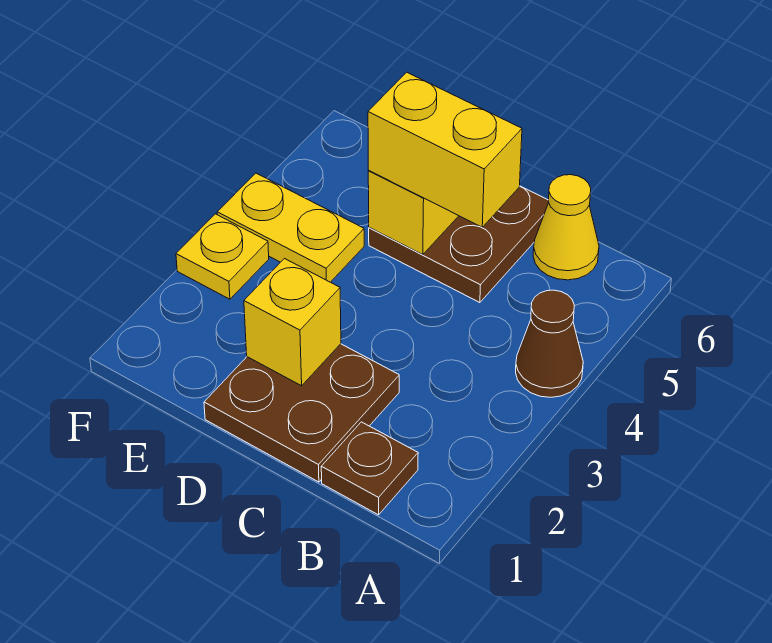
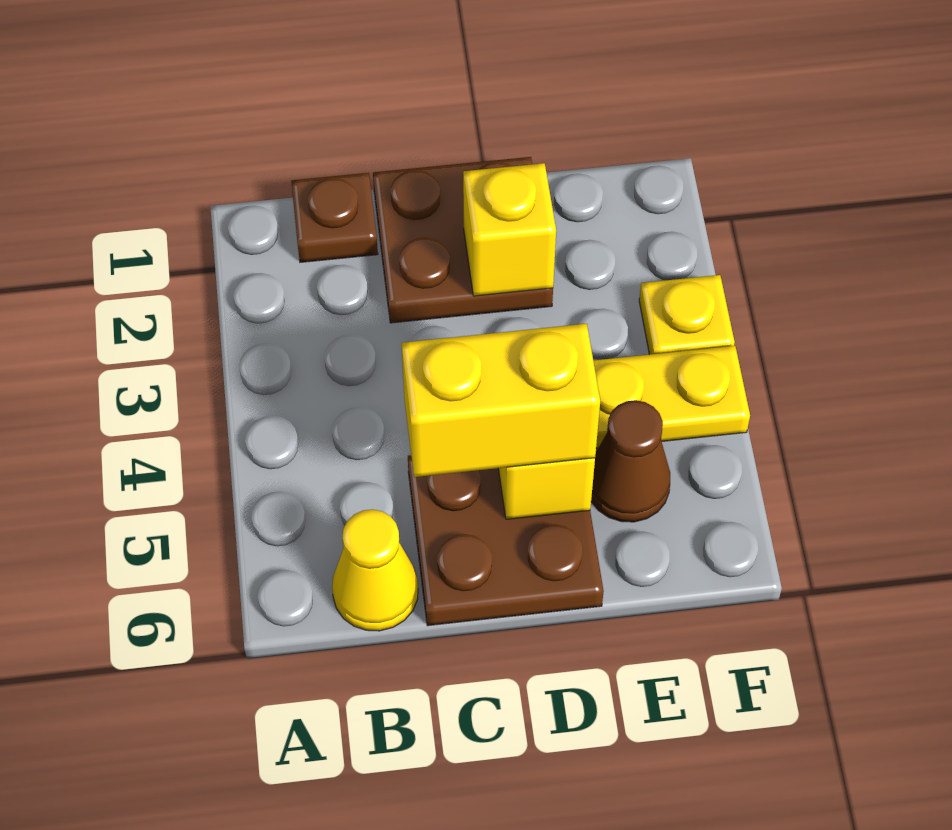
brown 1x1 cone [516,290,583,397] -> brown 1x1 cone moved to [591,400,670,522]

